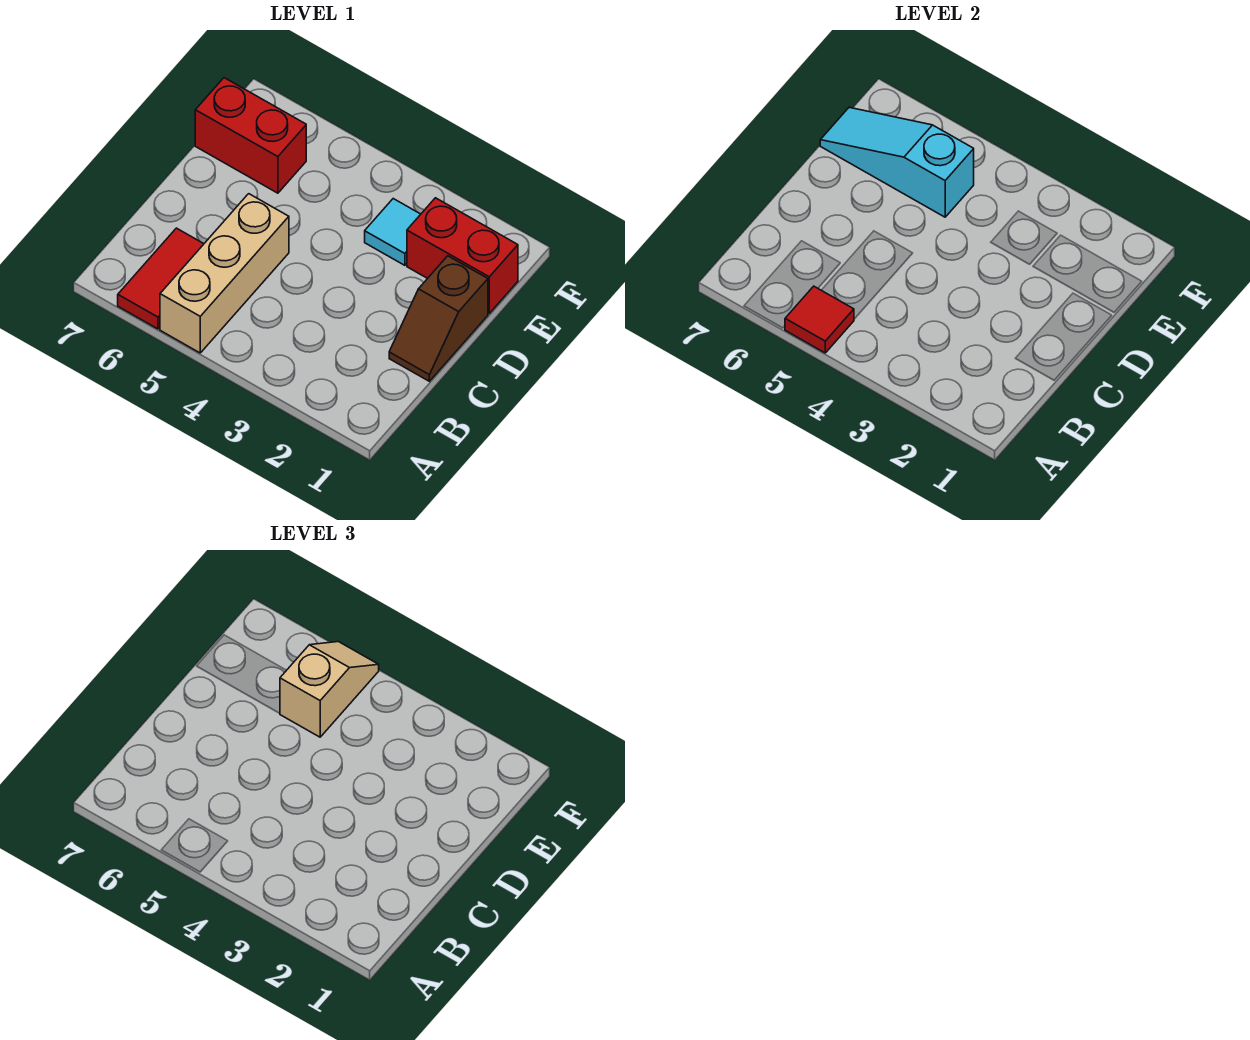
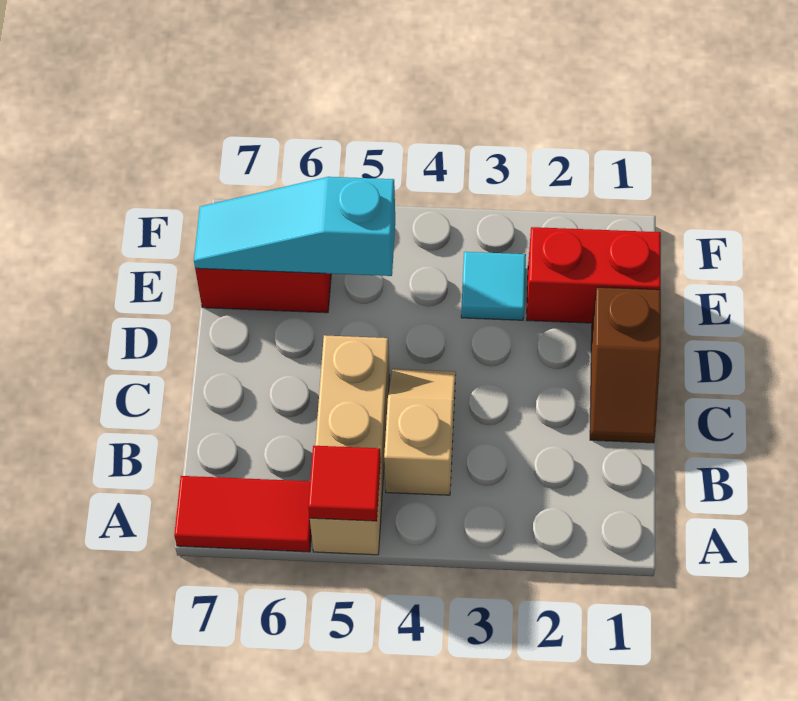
red 1x2 tile [118,228,203,329] -> red 1x2 tile turned to [174,476,311,552]
tan 1x2 slope [280,642,379,737] -> tan 1x2 slope moved to [384,369,456,495]

